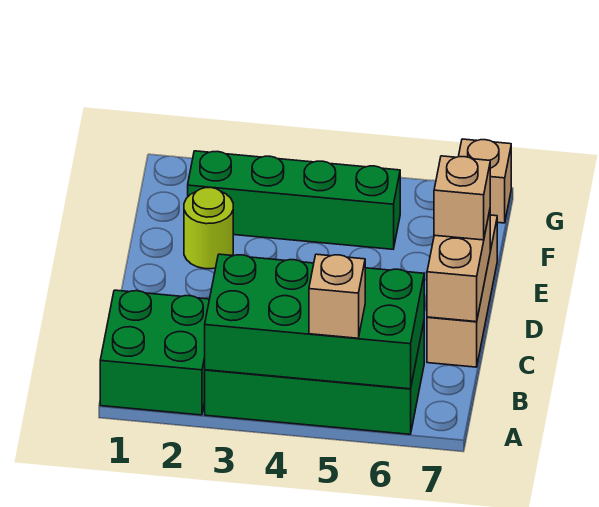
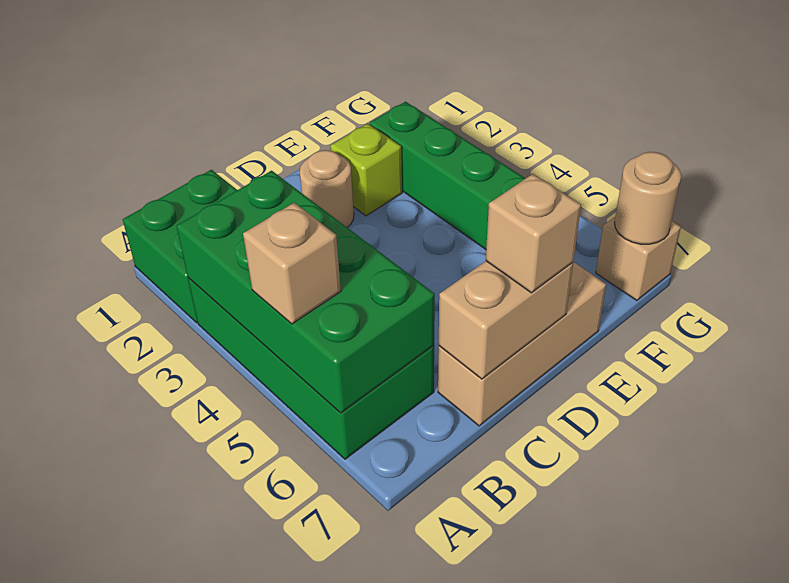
none -> tan 1x1 round brick [300,150,354,227]
lime 1x1 round brick [184,188,233,269] -> lime 1x1 brick [330,124,402,216]
none -> tan 1x1 round brick [615,152,681,244]

